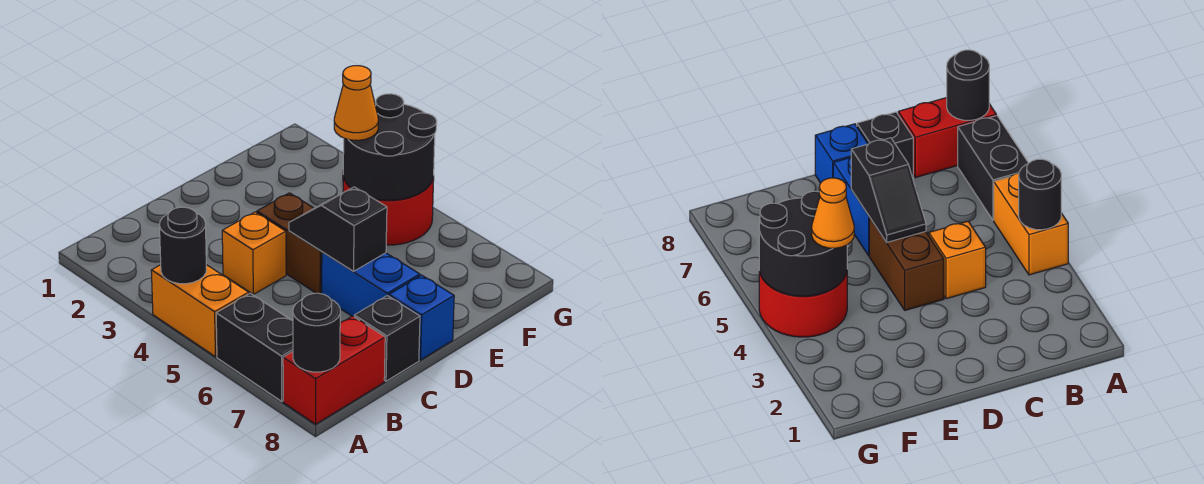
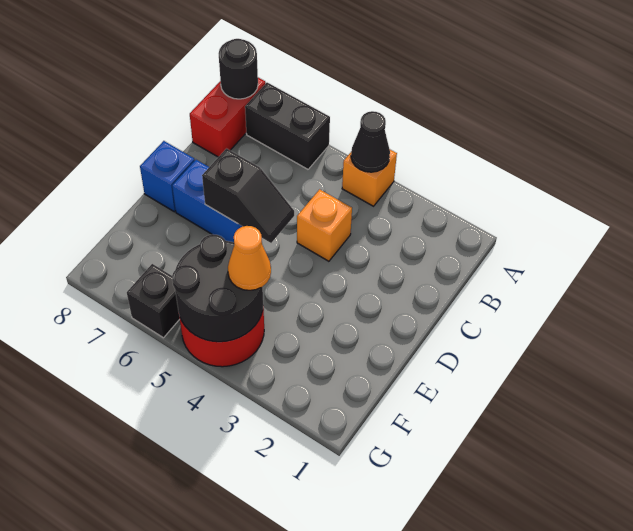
orange 1x2 brick [151,265,249,357] -> orange 1x1 brick [342,150,397,206]
black 1x1 round brick [160,207,206,284] -> black 1x1 cone [351,111,390,172]
black 1x1 brick [354,296,420,381] -> black 1x1 brick moved to [127,264,180,338]
brown 1x2 brick [257,193,322,294] -> none

